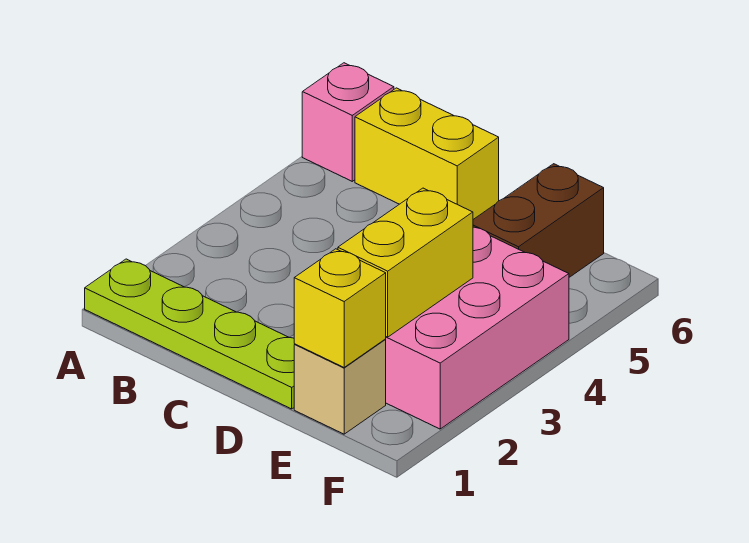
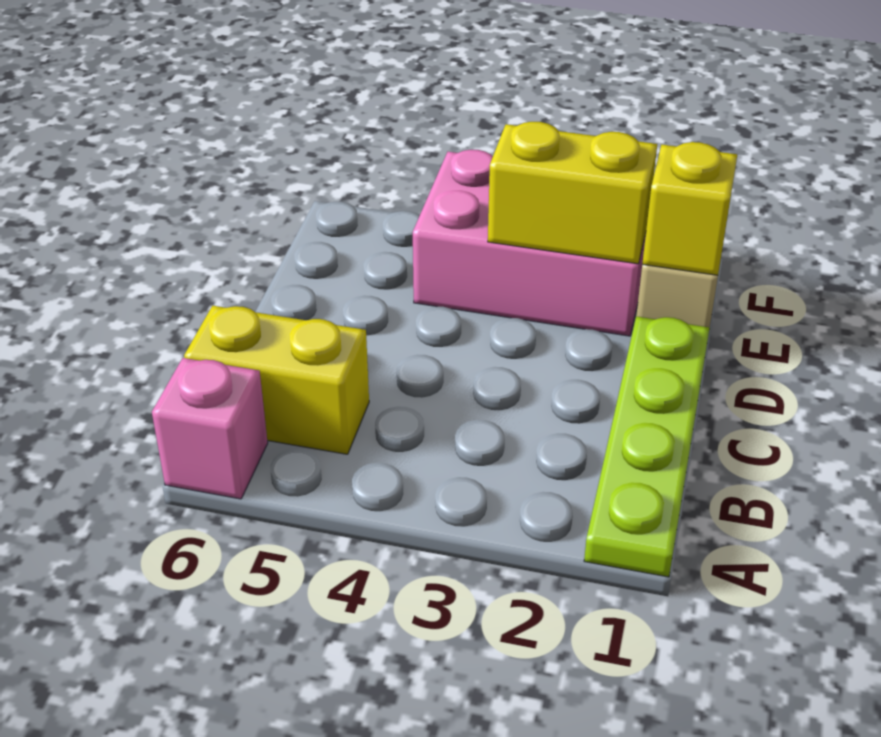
yellow 1x2 brick [355,88,499,219] -> yellow 1x2 brick turned to [184,306,369,454]
brown 1x2 brick [473,164,604,277] -> none

